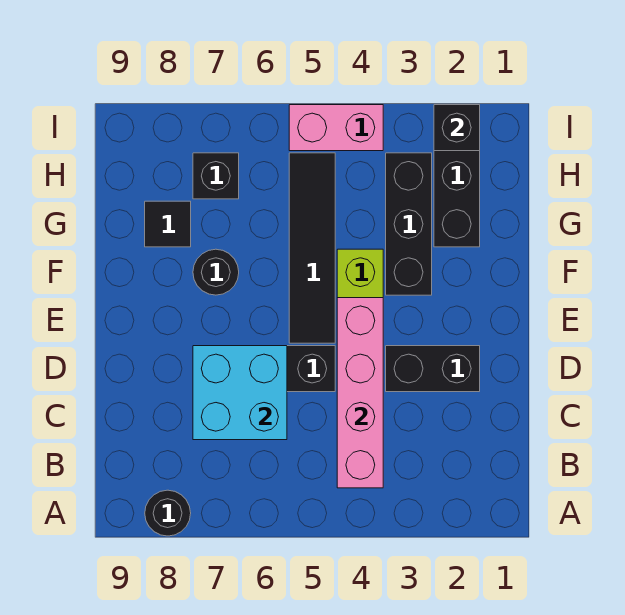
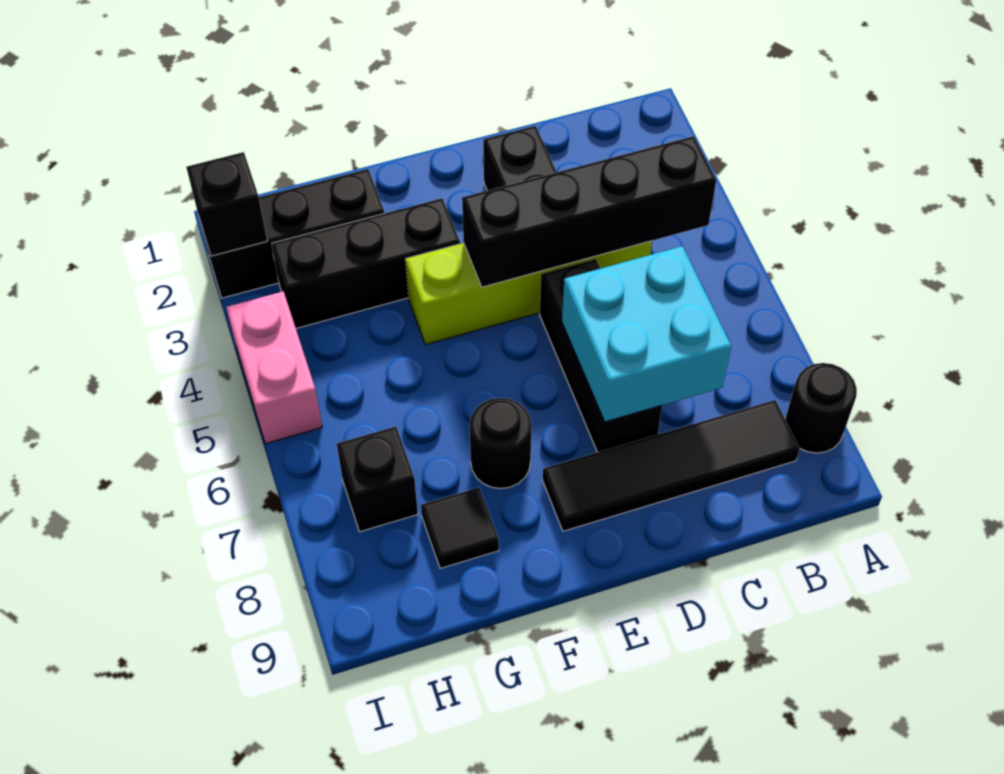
pink 1x4 brick [337,298,383,488] -> black 1x4 brick [462,136,716,287]
black 1x4 tile [289,153,335,343] -> black 1x4 tile moved to [543,400,800,531]

